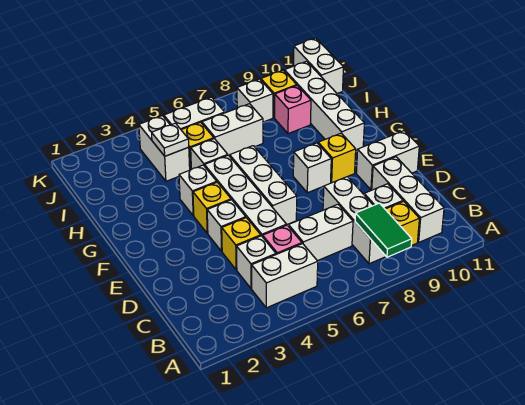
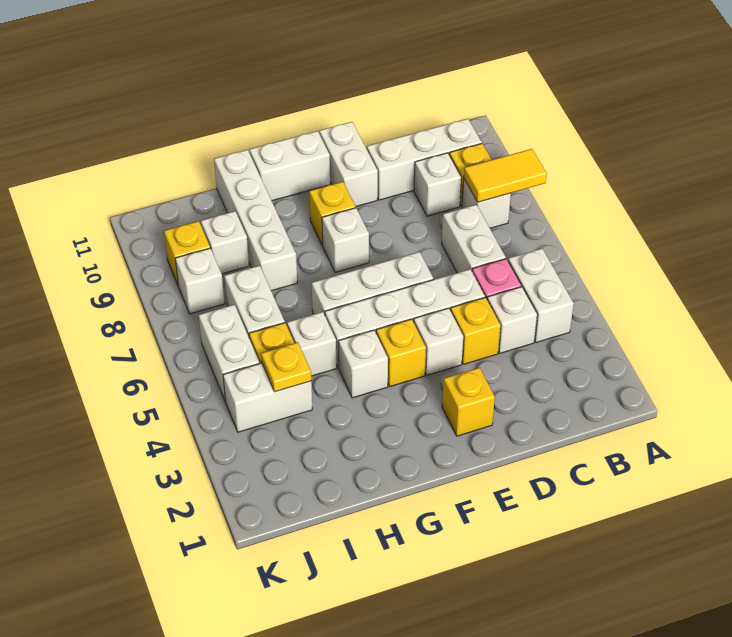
green 1x2 tile [355,203,412,257] -> yellow 1x2 tile [464,149,547,202]
white 1x3 brick [323,177,386,264] -> white 1x1 brick [462,179,511,228]
none -> yellow 1x1 brick [442,368,495,436]
white 1x4 brick [284,61,364,150] -> white 1x4 brick turned to [214,150,297,291]
white 1x1 plate [152,123,189,156] -> yellow 1x1 plate [261,342,311,392]
pink 1x1 brick [275,86,311,134] -> white 1x1 brick [201,211,249,274]
white 1x2 brick [294,38,343,93] -> white 1x2 brick moved to [249,131,330,201]

